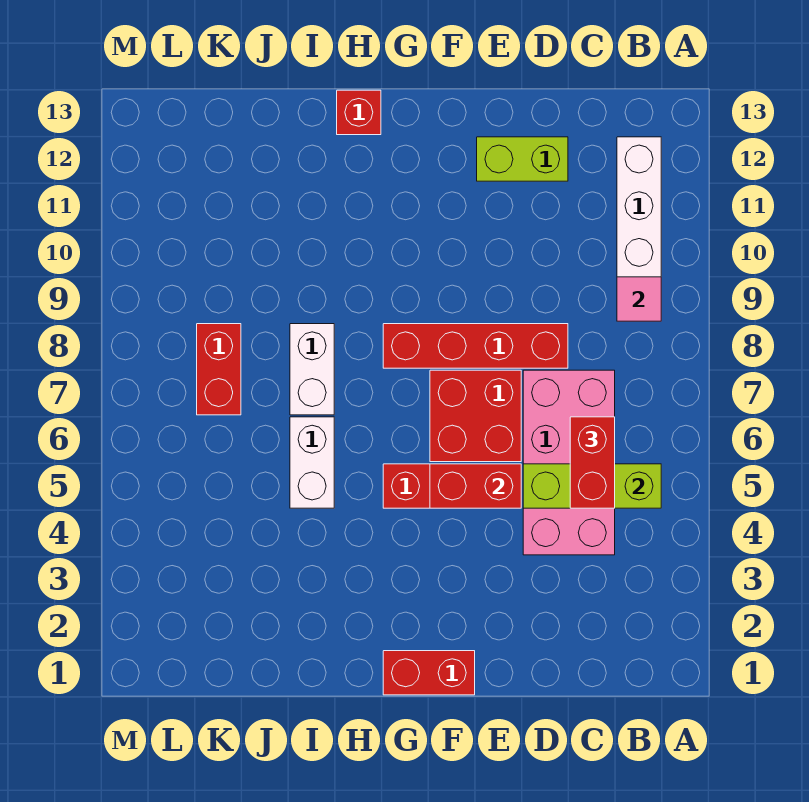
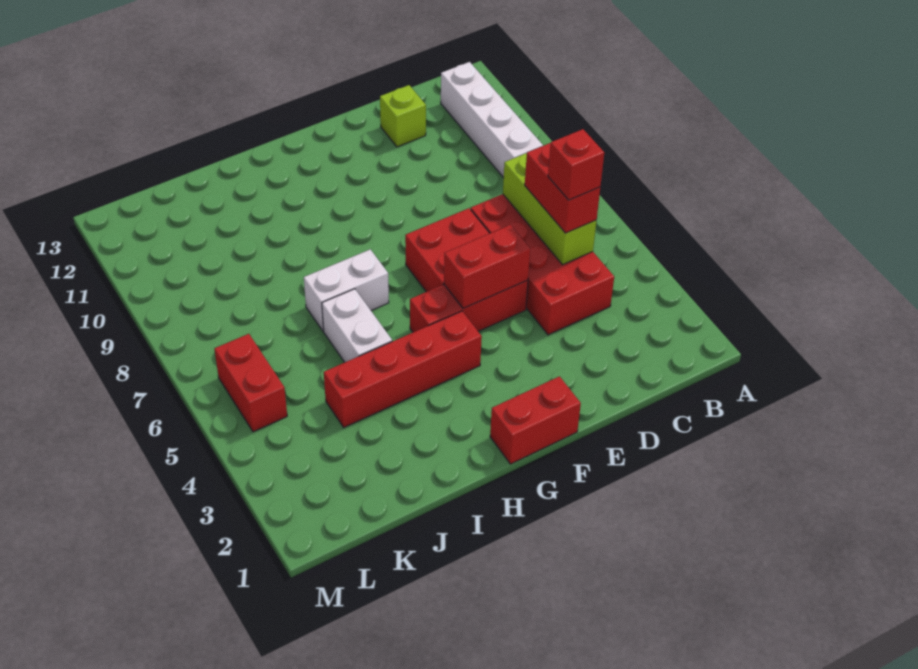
lime 1x3 brick [523,464,661,508] -> lime 1x3 brick turned to [503,153,597,265]
pink 1x1 tile [617,277,661,321] -> none
pink 2x4 brick [523,370,615,555] -> red 2x4 brick [471,194,614,335]
red 1x4 brick [383,324,568,368] -> red 1x4 brick moved to [324,311,482,427]
lime 1x2 brick [477,137,568,181] -> lime 1x1 brick [380,85,426,147]
red 1x1 brick [337,90,381,135] -> red 1x1 brick moved to [548,129,604,200]
white 1x2 brick [290,324,334,415] -> white 1x2 brick turned to [304,249,389,331]
red 1x2 brick [197,324,241,415] -> red 1x2 brick moved to [214,334,287,432]

